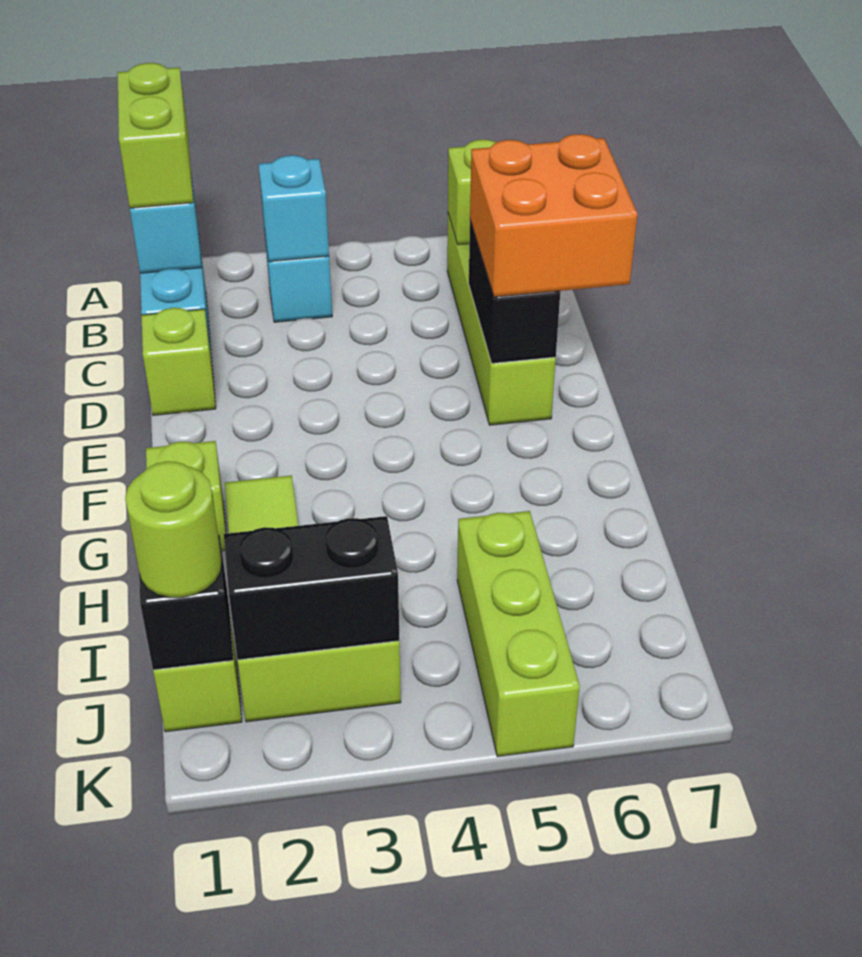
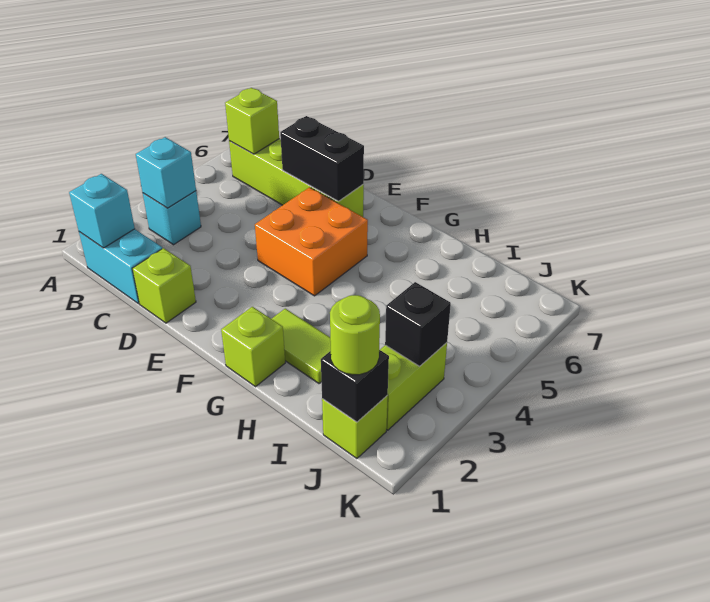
lime 1x2 brick [118,63,193,208] -> none
orange 2x2 brick [470,134,637,297] -> orange 2x2 brick moved to [255,187,368,296]
lime 1x3 brick [457,511,580,757] -> none
black 1x2 brick [224,516,399,660] -> black 1x1 brick [385,282,451,366]

